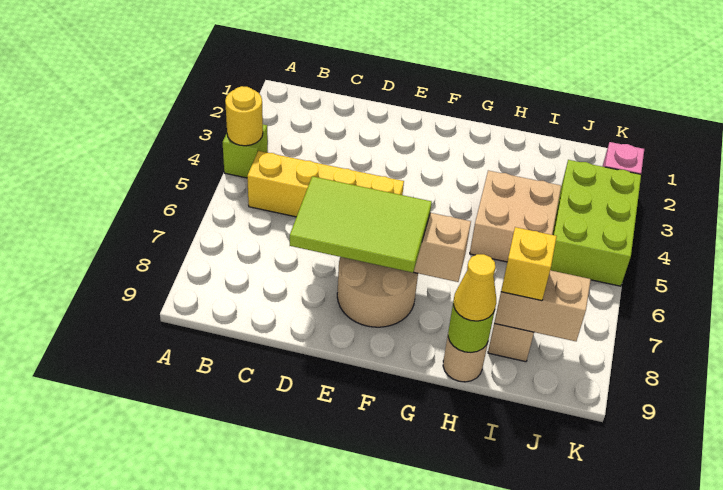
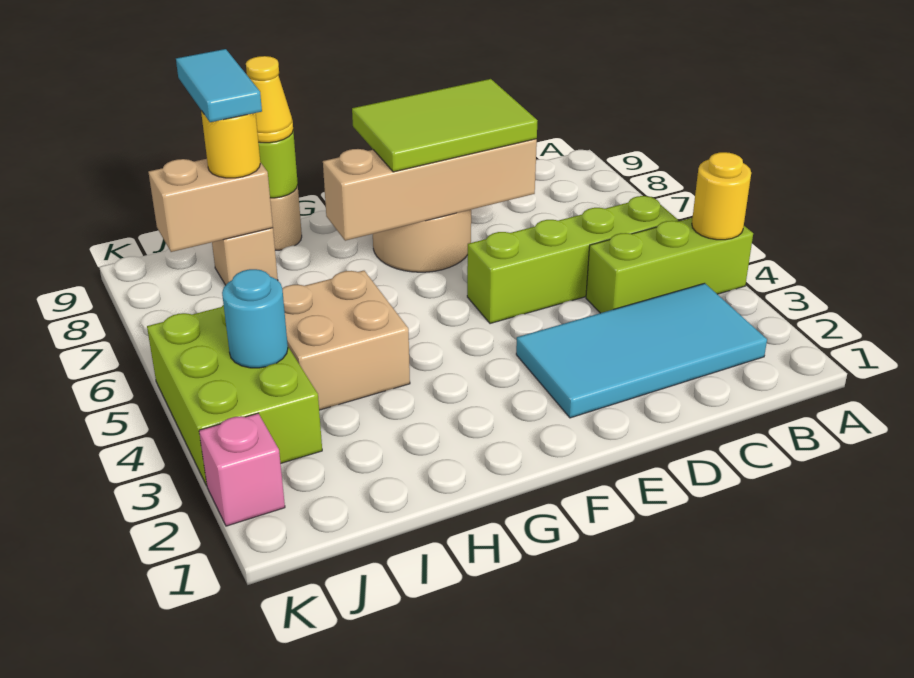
lime 1x1 brick [223,124,268,178] -> lime 1x3 brick [586,218,753,313]
none -> cyan 2x4 tile [516,283,767,418]
yellow 1x4 brick [247,151,404,217] -> lime 1x4 brick [467,196,678,324]
yellow 1x1 brick [501,227,557,301] -> yellow 1x1 round brick [201,111,260,178]
none -> cyan 1x2 tile [176,49,262,122]
none -> cyan 1x1 round brick [222,269,288,368]

